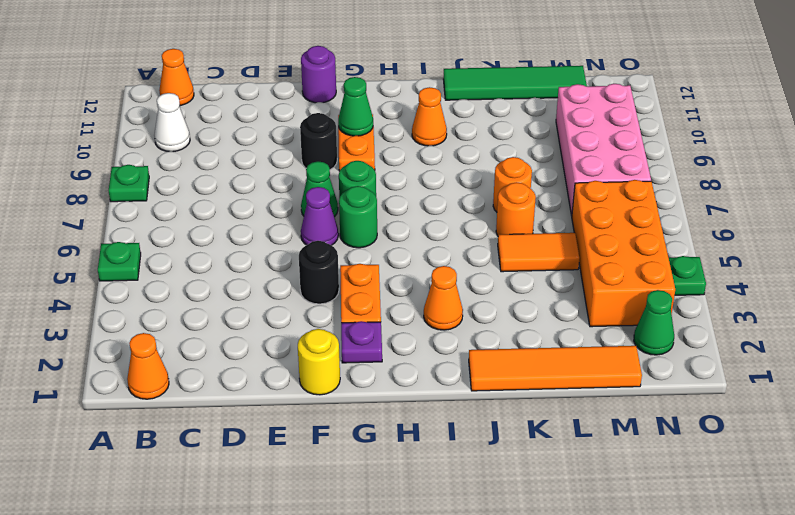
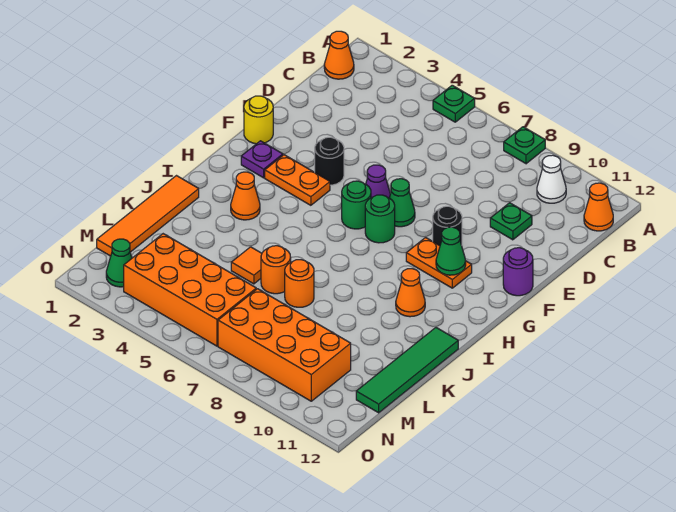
orange 1x2 tile [498,233,579,272] -> orange 1x1 tile [231,247,262,284]
pink 2x4 brick [556,84,651,216] -> orange 2x4 brick [218,289,351,401]
green 1x1 plate [669,256,706,295] -> green 1x1 plate moved to [490,203,532,240]

